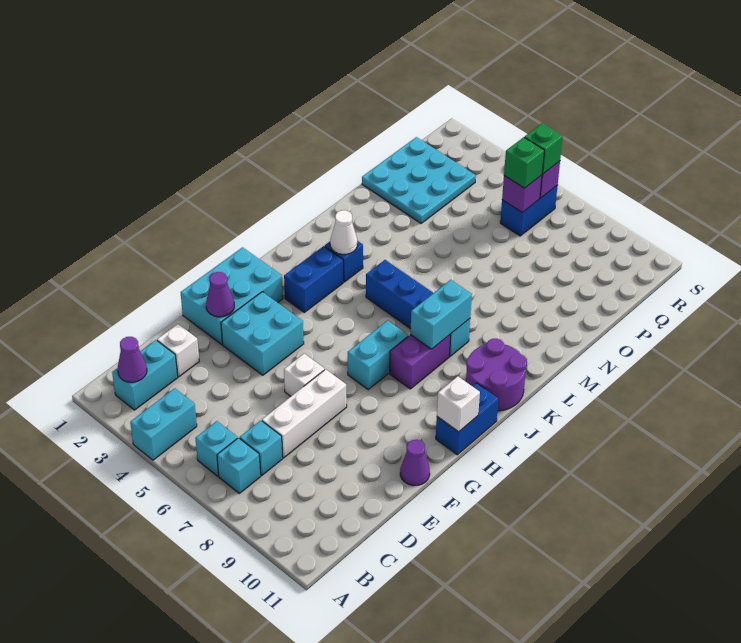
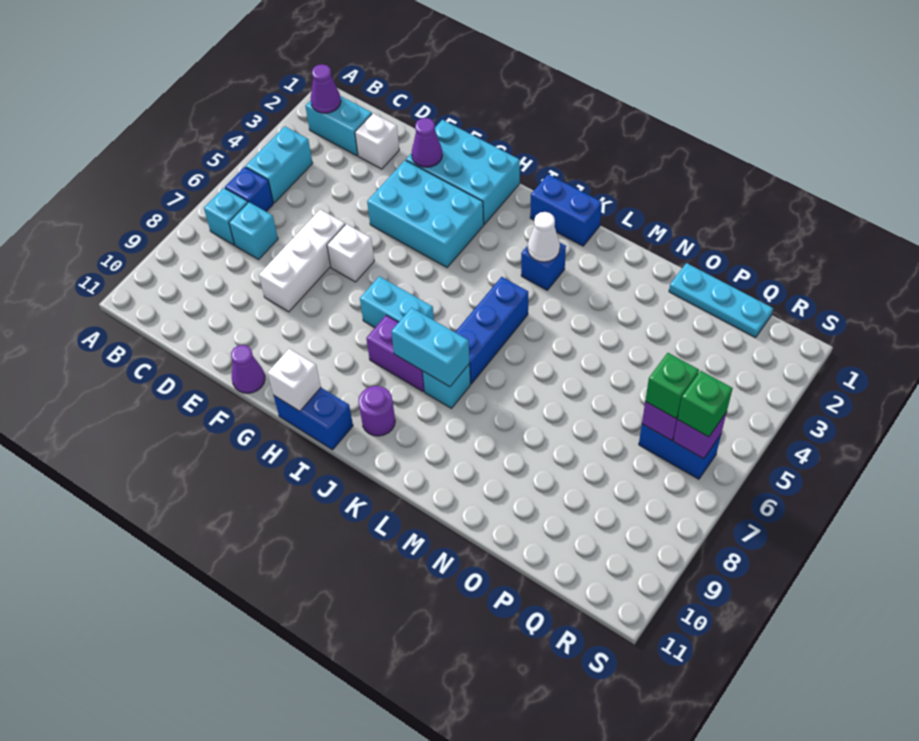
cyan 1x2 brick [130,388,197,460] -> cyan 1x2 brick turned to [246,126,313,203]
cyan 1x1 brick [195,421,238,476] -> blue 1x1 brick [225,167,273,211]
white 1x3 brick [262,369,347,458] -> white 1x3 brick turned to [259,209,345,312]
cyan 2x2 brick [221,292,304,375] -> cyan 2x3 brick [367,160,484,267]
blue 1x2 brick [284,246,343,312] -> blue 1x2 brick moved to [530,174,602,246]
purple 2x2 round brick [466,339,527,411] -> purple 1x1 round brick [359,386,395,436]
cyan 3x3 plate [362,137,476,223] -> cyan 1x3 plate [669,263,773,338]

